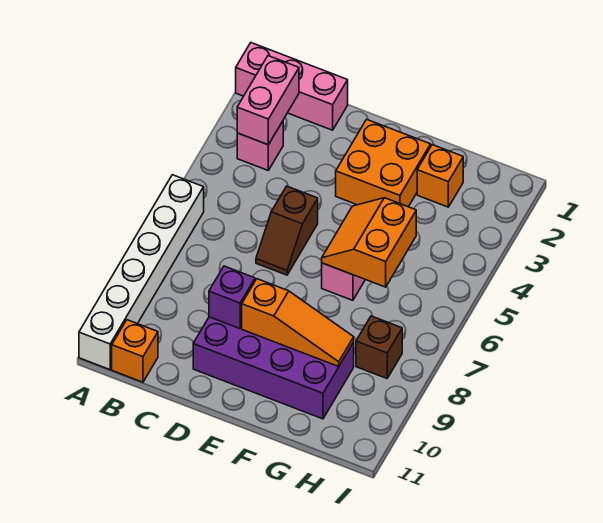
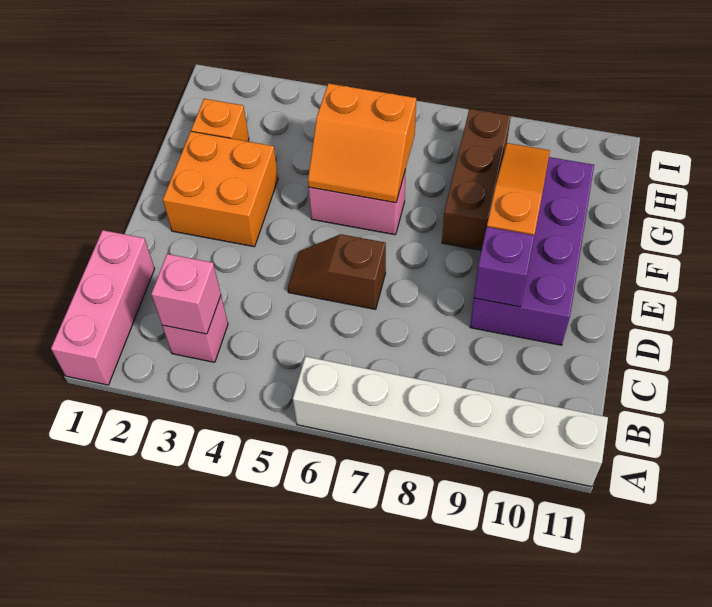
pink 1x2 brick [237,56,299,145] -> pink 1x1 brick [151,254,221,334]
orange 1x1 brick [112,320,158,382] -> none
brown 1x2 slope [256,186,318,275] -> brown 1x2 slope turned to [288,234,386,309]
brown 1x1 brick [356,316,402,378] -> brown 1x3 brick [442,109,511,250]

